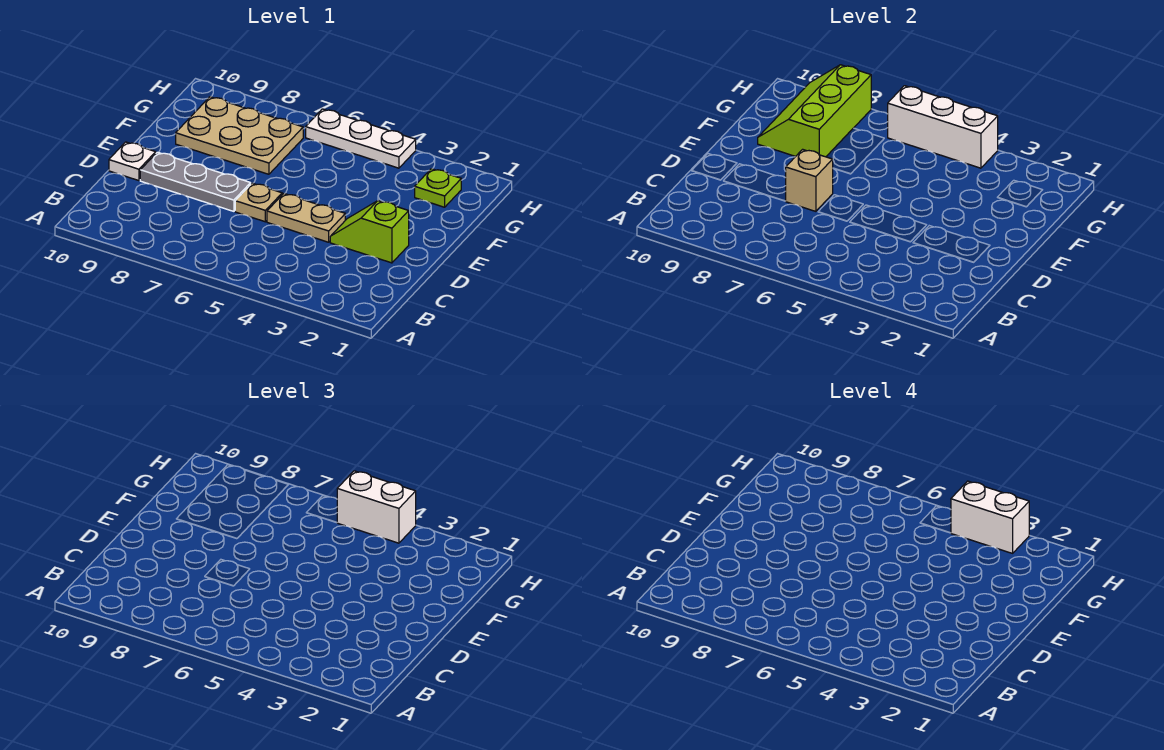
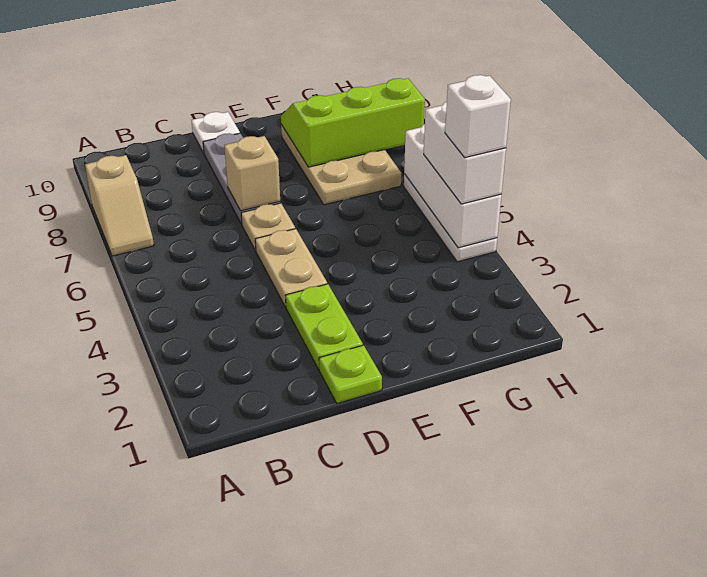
none -> tan 1x2 slope [85,155,154,256]
lime 1x2 slope [330,201,409,263] -> lime 1x2 plate [286,284,363,369]
lime 1x1 plate [415,169,461,207] -> lime 1x1 plate moved to [319,345,382,403]
white 1x2 brick [951,481,1029,553] -> white 1x1 brick [445,75,511,158]

